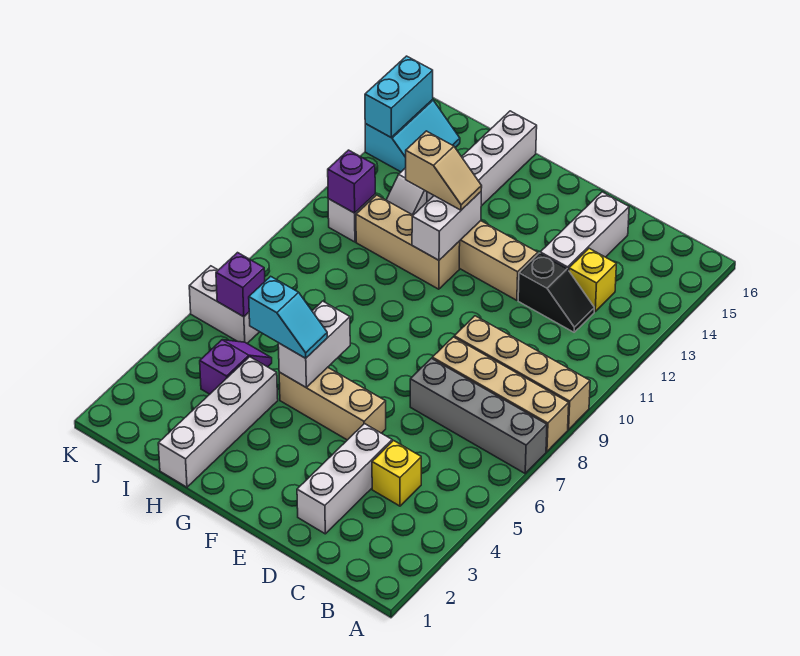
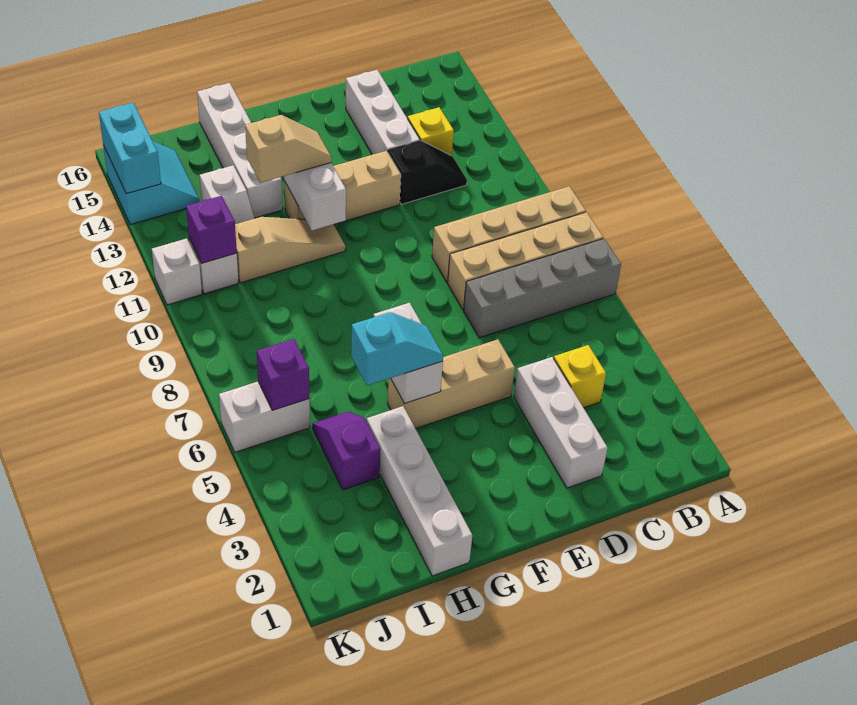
tan 1x3 brick [356,195,460,289] -> tan 1x3 slope [235,217,345,283]
none -> white 1x1 brick [152,238,202,305]

